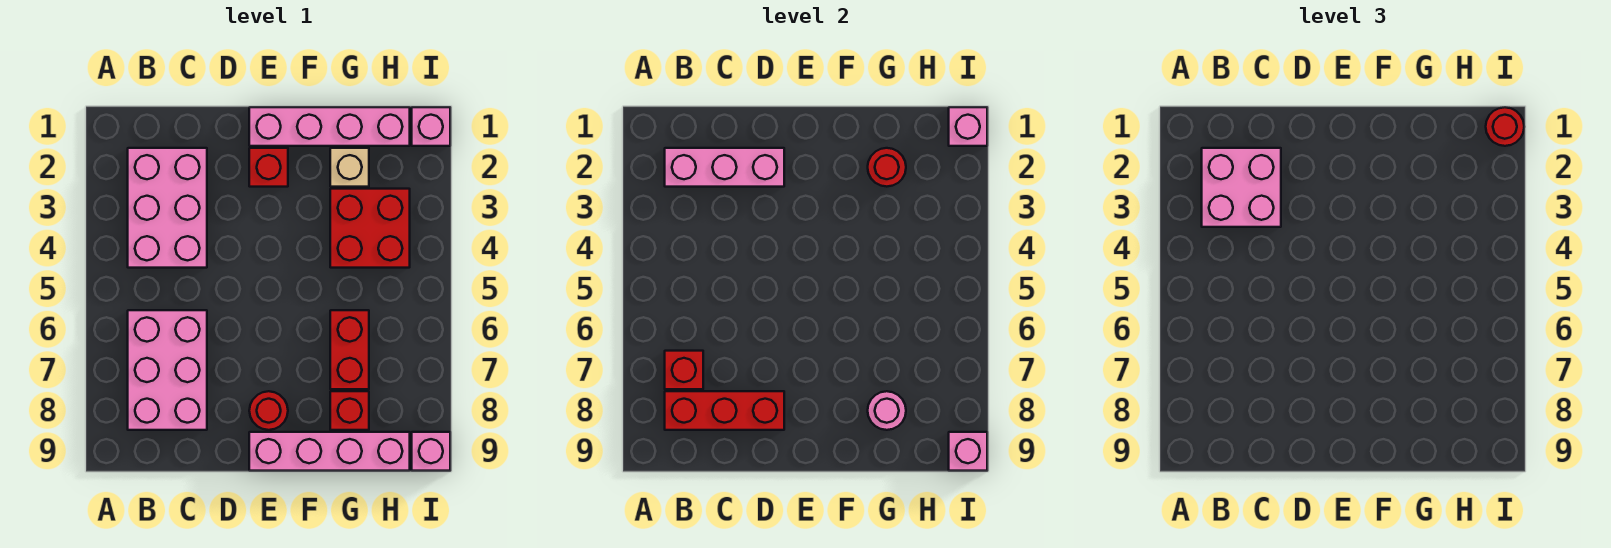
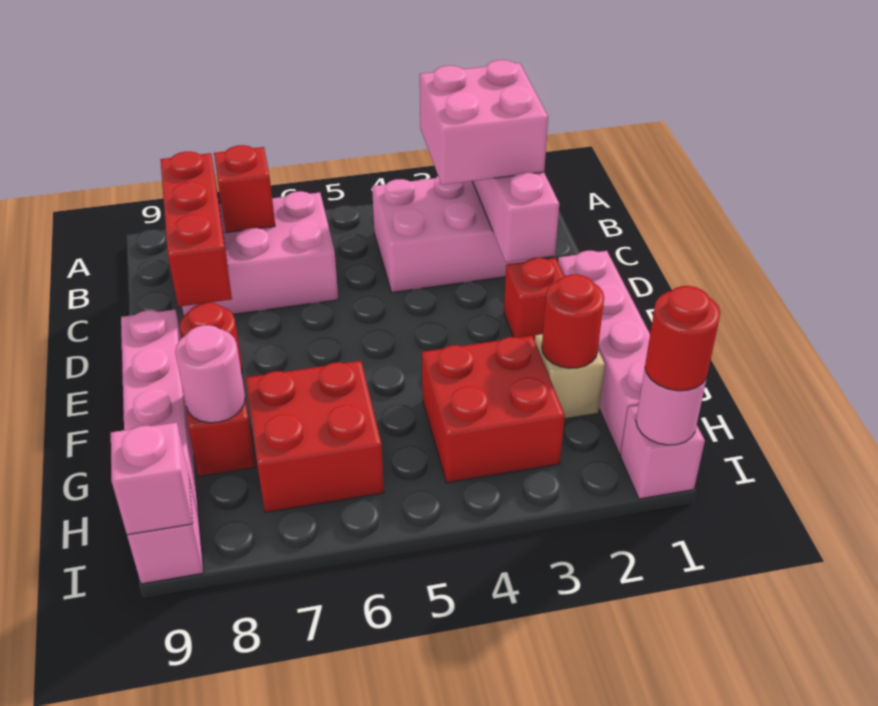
red 1x2 brick [330,310,369,389] -> red 2x2 brick [246,361,384,513]
pink 1x1 brick [949,107,987,146] -> pink 1x1 round brick [636,369,706,445]

